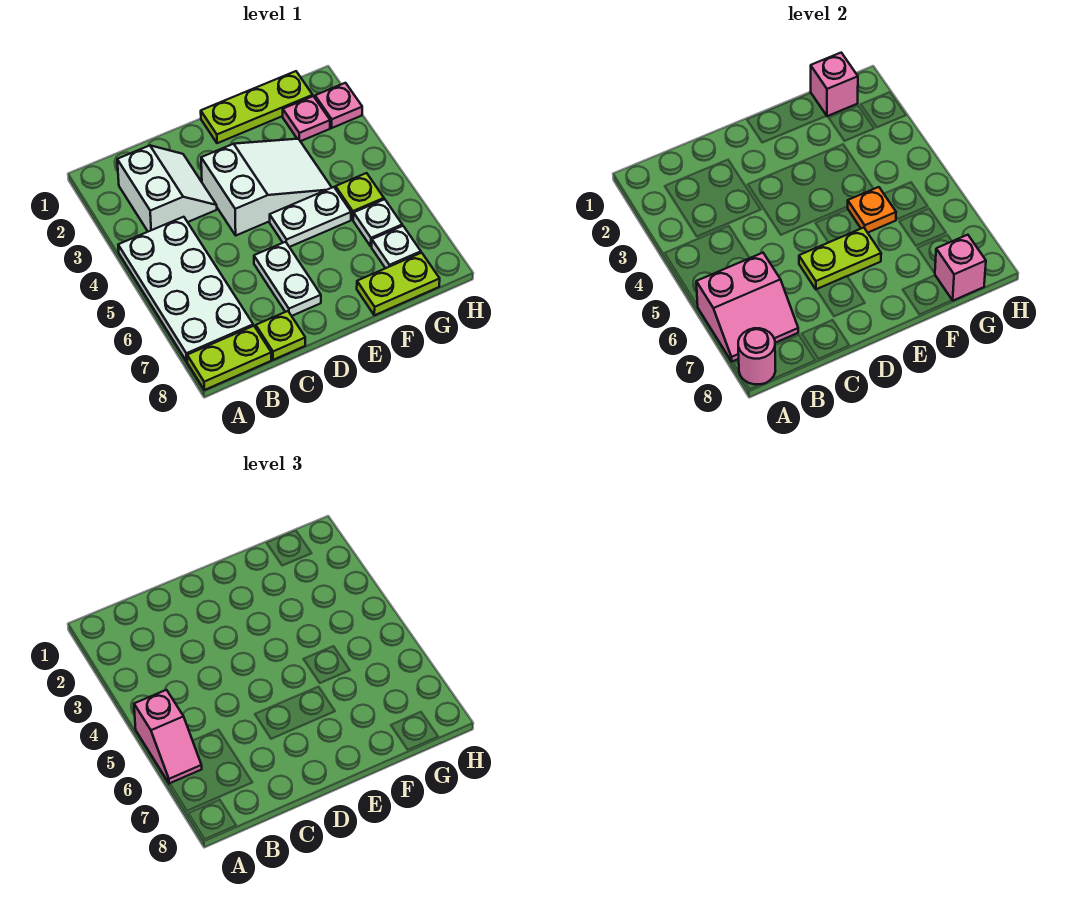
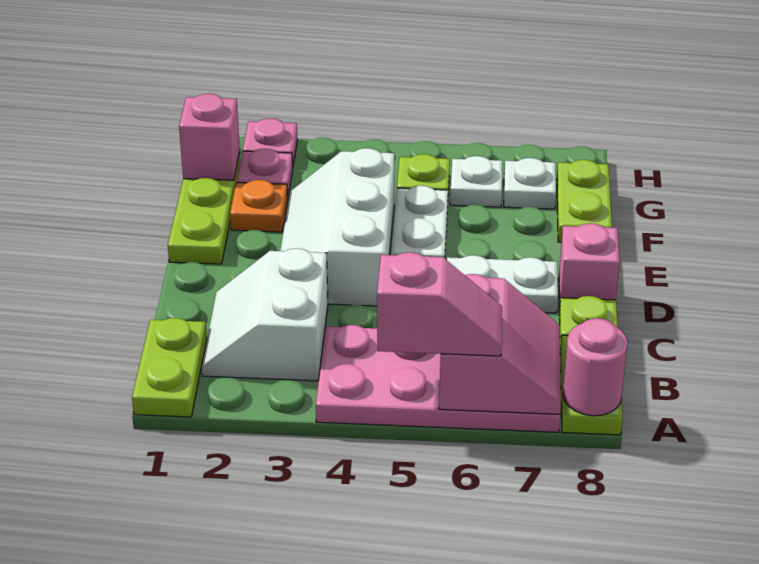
white 2x4 plate [118,217,253,361] -> pink 2x4 plate [316,325,560,432]
white 2x2 slope [117,145,217,232] -> white 2x2 slope turned to [202,248,328,381]
white 2x3 slope [201,139,332,235] -> white 2x3 slope turned to [280,148,394,306]
lime 1x2 plate [799,228,881,290] -> lime 1x2 plate moved to [132,318,207,417]
orange 1x1 plate [848,187,896,233] -> orange 1x1 plate moved to [230,180,288,232]
pink 1x1 brick [935,235,986,301] -> pink 1x1 brick moved to [559,223,620,312]

